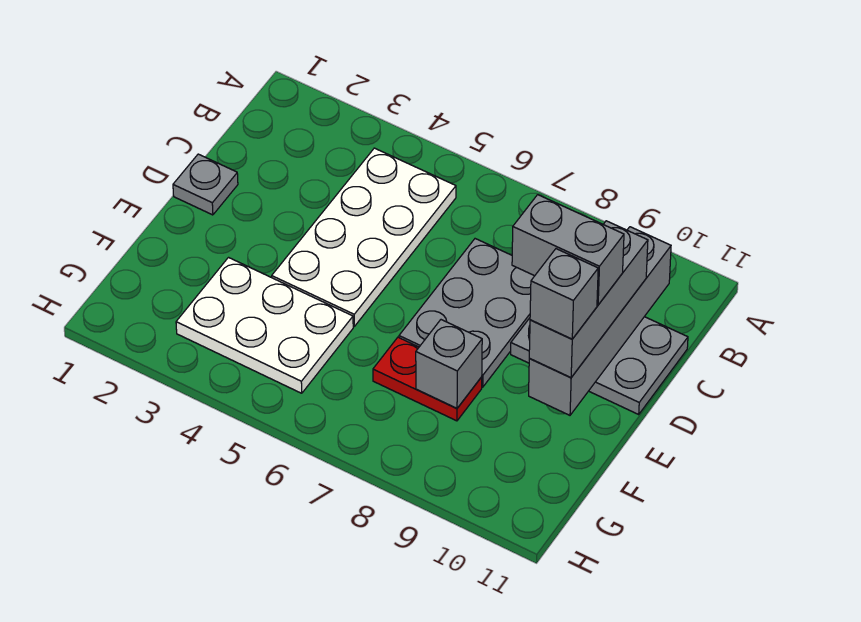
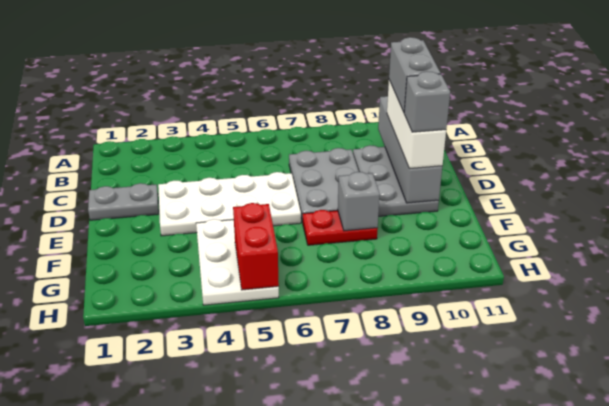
white 2x4 plate [272,148,456,326] -> white 2x4 plate turned to [158,172,301,236]
grey 2x3 plate [511,317,688,414] -> grey 2x3 plate turned to [353,145,439,216]
grey 1x3 brick [529,221,648,377] -> white 1x3 brick [387,80,446,169]
grey 1x1 plate [173,154,238,215] -> grey 1x2 plate [88,183,159,220]
grey 1x2 brick [512,195,624,305] -> grey 1x2 brick turned to [389,37,441,113]
white 2x3 plate [176,258,353,393] -> white 2x3 plate turned to [196,219,279,305]
none -> red 1x2 brick [233,203,279,290]

